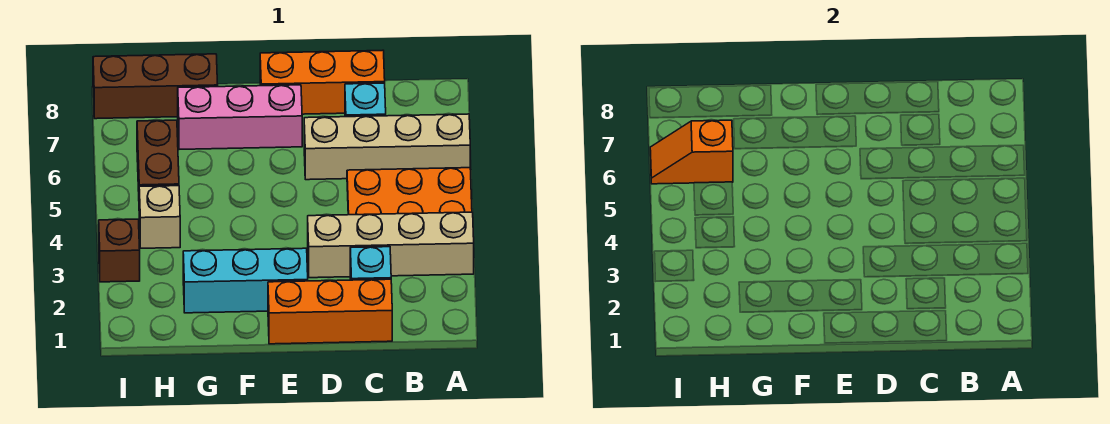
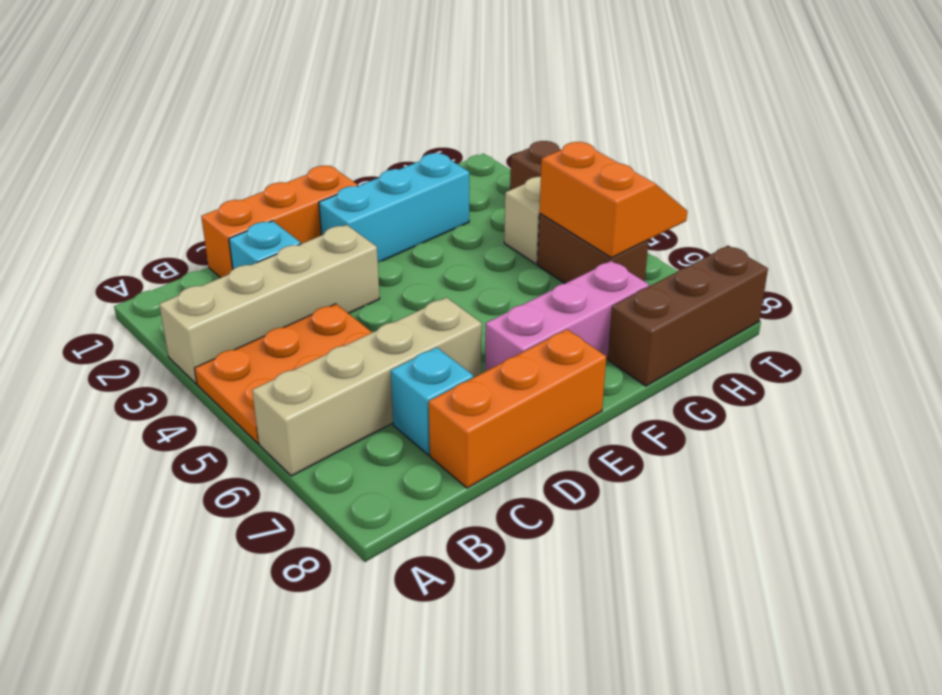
orange 1x2 slope [650,120,733,184] -> orange 2x2 slope [540,142,687,258]

